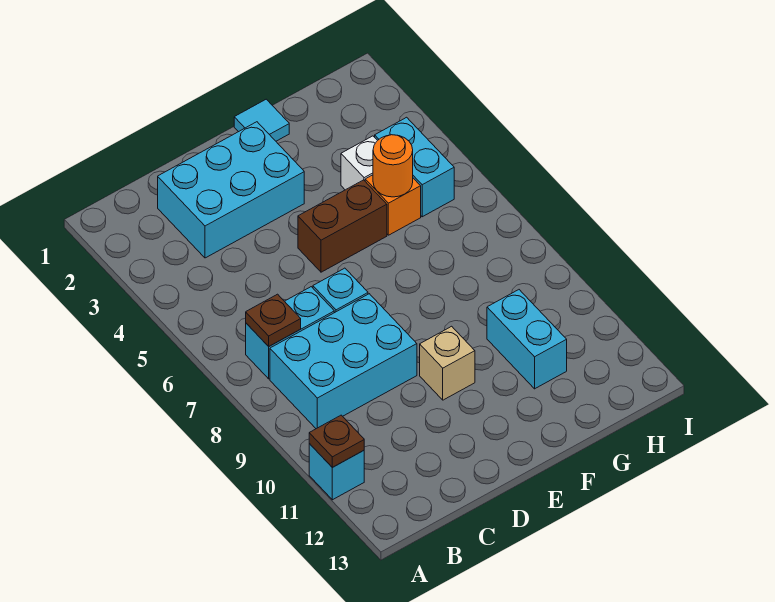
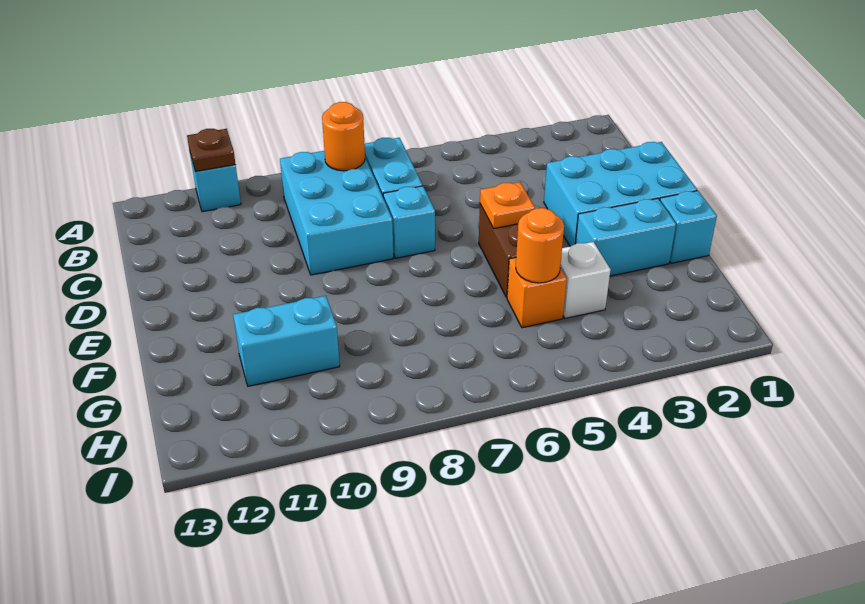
brown 1x1 plate [246,294,301,346] -> none
none -> orange 1x1 round brick [322,102,365,171]
cyan 2x3 brick [158,122,304,258] -> cyan 2x3 brick turned to [544,142,697,246]
none -> orange 1x1 plate [480,182,535,228]
tan 1x1 brick [420,326,475,400] -> none
cyan 1x1 tile [234,99,289,141] -> cyan 1x1 brick [660,191,717,263]
cyan 1x2 brick [375,117,454,217] -> cyan 1x2 brick moved to [575,198,676,276]

